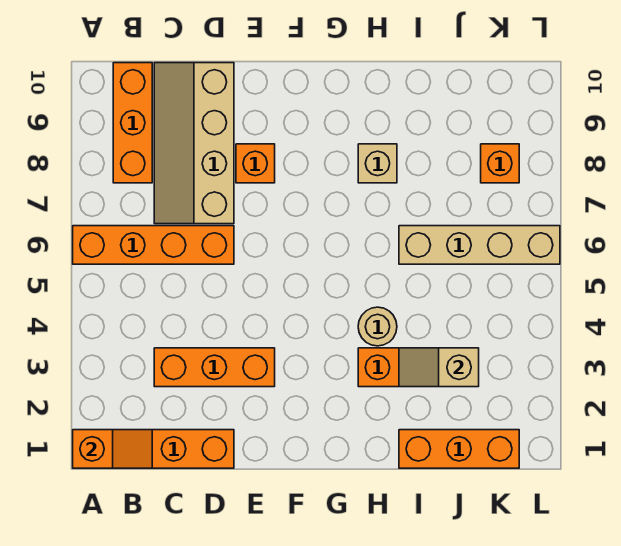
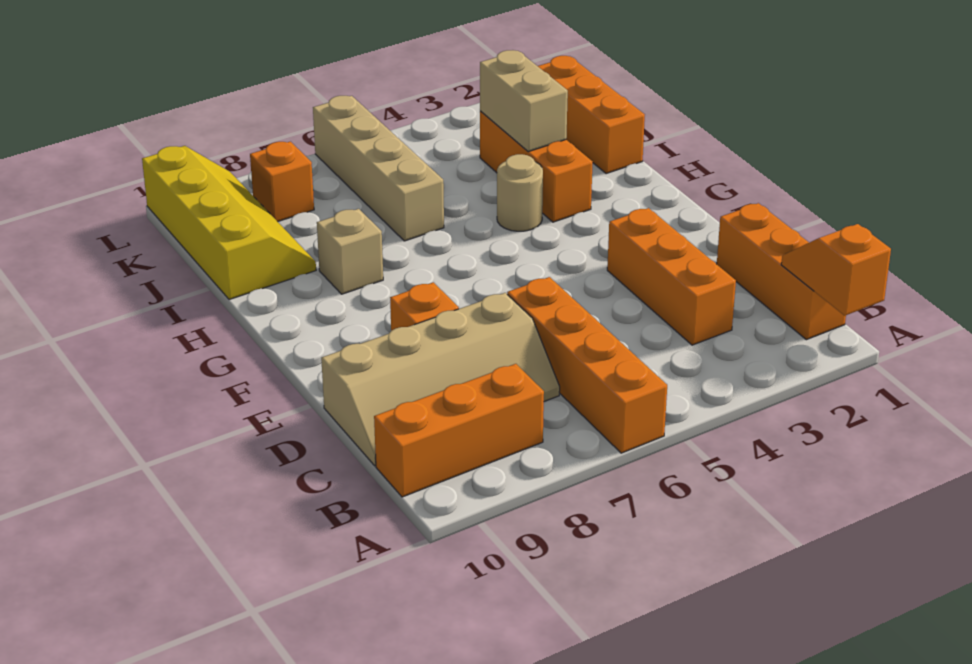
tan 1x2 slope [399,348,479,387] -> tan 1x2 brick [480,50,568,152]
none -> yellow 2x4 slope [142,146,316,300]

